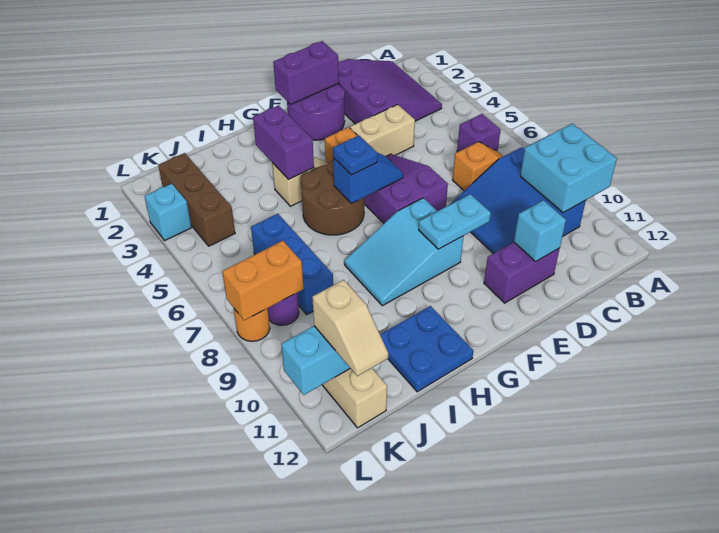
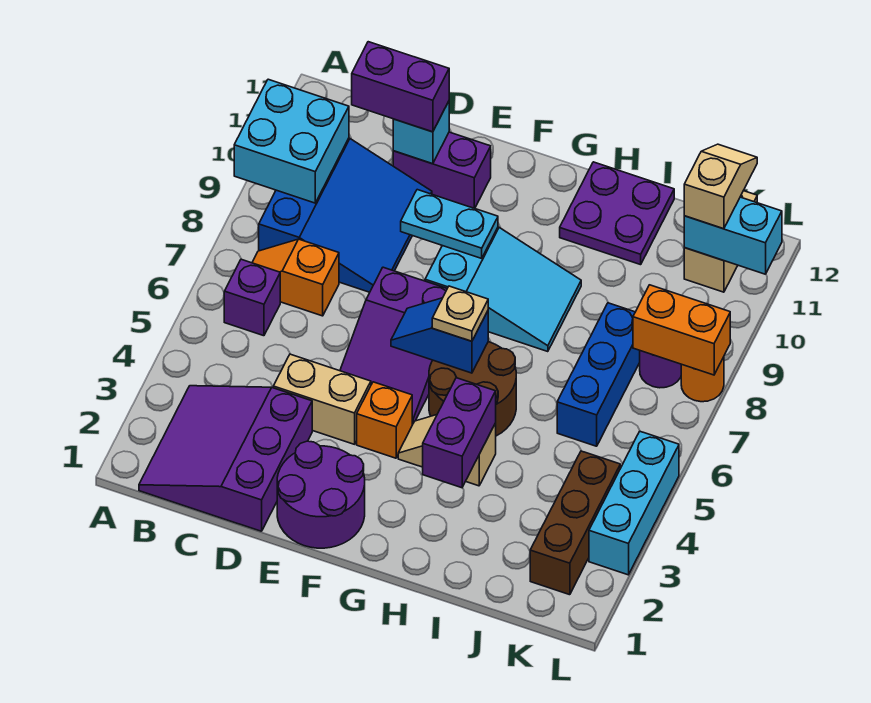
purple 1x2 brick [273,41,339,104] -> purple 1x2 brick moved to [352,42,449,132]
blue 1x1 plate [333,136,378,175] -> tan 1x1 plate [432,286,488,341]
blue 2x2 plate [380,306,473,392] -> purple 2x2 plate [560,162,674,265]
cyan 1x1 brick [145,184,192,240] -> cyan 1x3 brick [589,432,679,575]

